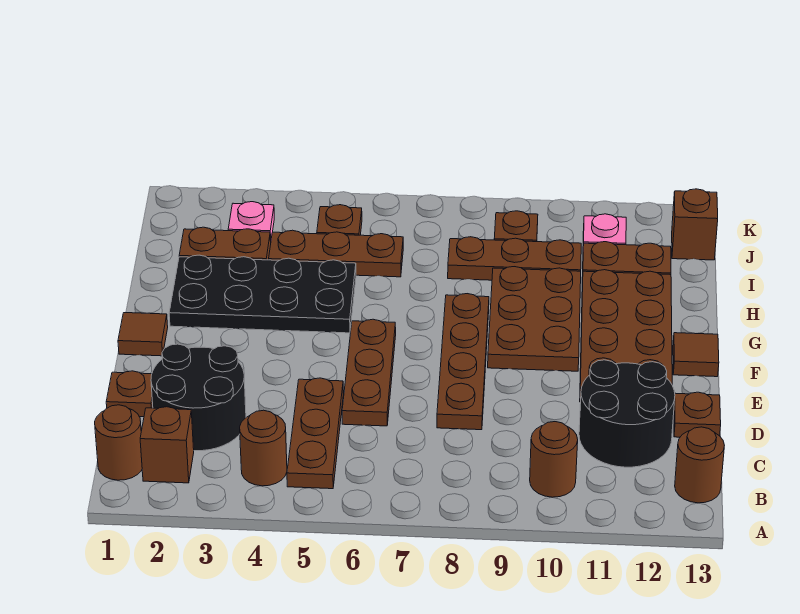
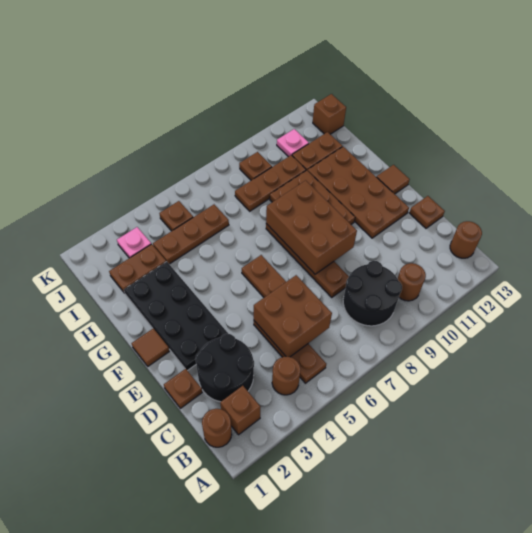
none -> brown 2x2 brick [254,275,332,357]
black 2x2 round brick [579,360,675,467] -> black 2x2 round brick moved to [343,261,402,326]
none -> brown 2x3 brick [266,180,357,274]
black 2x4 plate [169,255,356,333] -> black 2x4 plate turned to [124,261,228,371]

